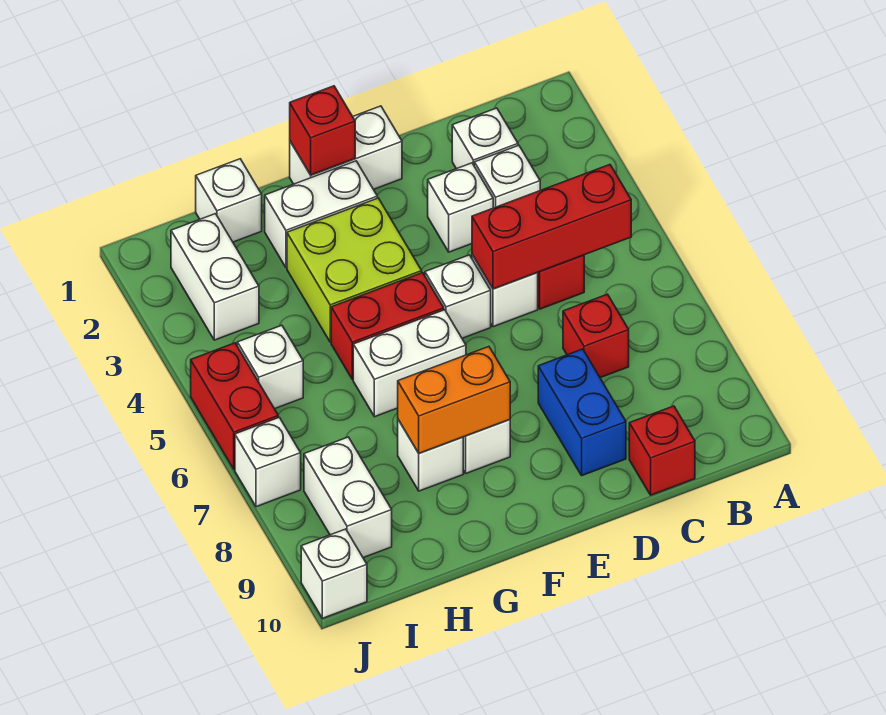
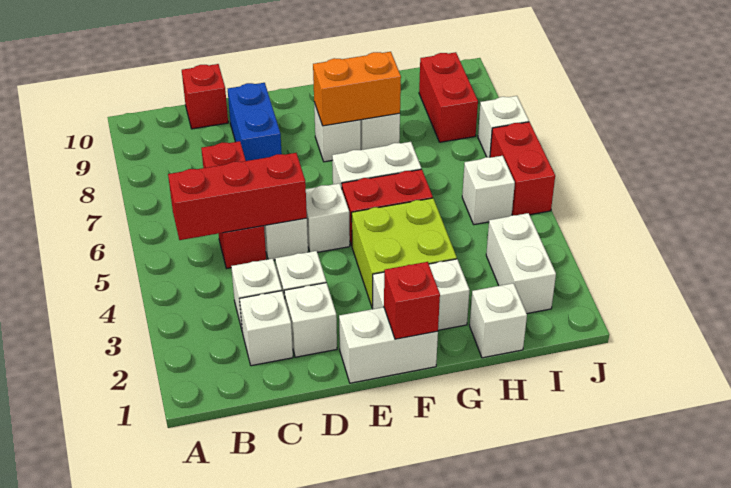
white 1x2 brick [304,437,392,558] -> red 1x2 brick [419,52,478,142]
white 1x1 brick [301,529,367,618] -> white 1x1 brick moved to [284,283,337,357]

